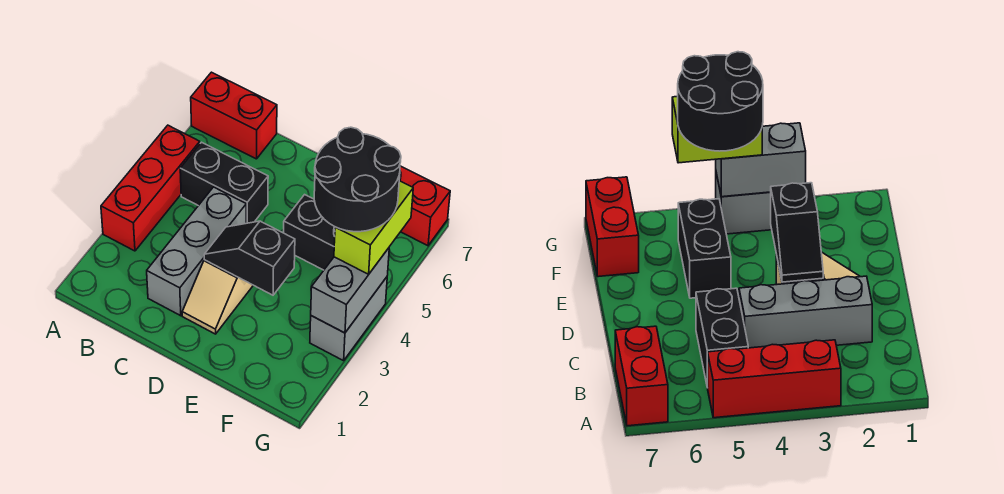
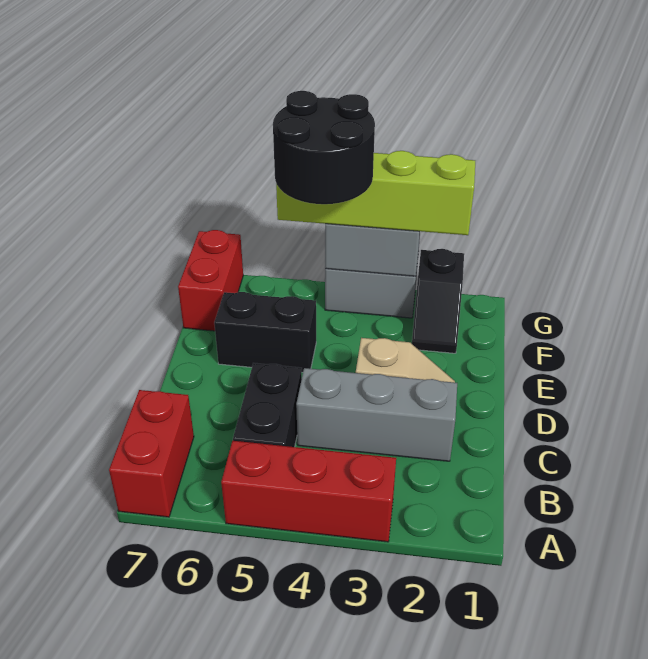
black 1x2 slope [204,221,295,295] -> black 1x2 slope moved to [412,249,464,353]
black 1x2 brick [284,195,335,270] -> black 1x2 brick turned to [214,292,316,372]
lime 1x2 brick [334,181,413,274] -> lime 1x4 brick [276,151,475,235]

